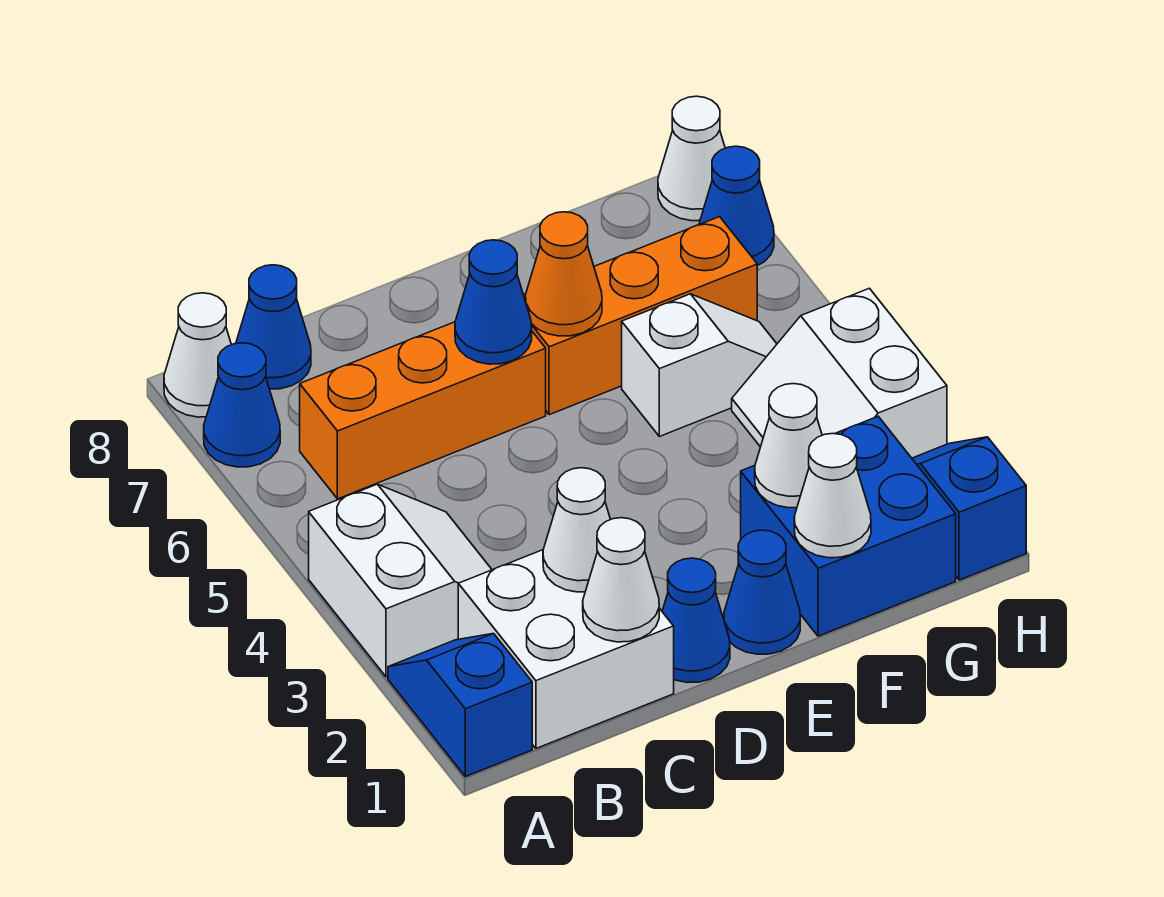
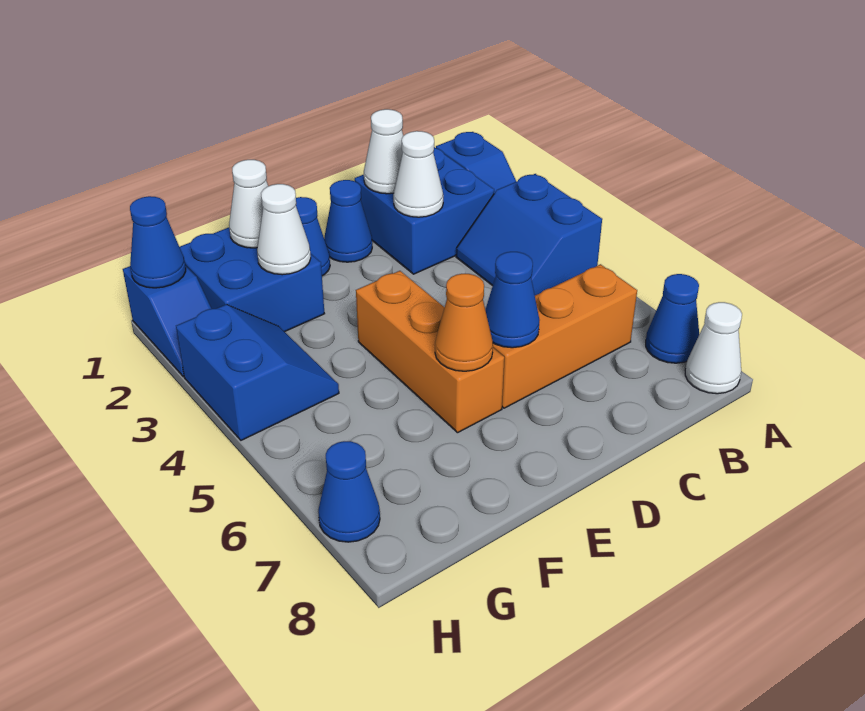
white 2x2 slope [309,484,492,677] -> blue 2x2 slope [456,174,602,295]
white 2x2 brick [458,550,674,748] -> blue 2x2 brick [355,147,494,274]
blue 1x1 cone [236,265,311,389] -> blue 1x1 cone moved to [130,196,186,288]
orange 1x3 brick [524,217,757,415] -> orange 1x3 brick turned to [356,271,504,433]
white 1x2 slope [622,294,777,437] -> none
white 2x2 slope [732,288,947,458] -> blue 2x2 slope [176,305,339,440]
white 1x1 cone [658,96,725,221] -> none

